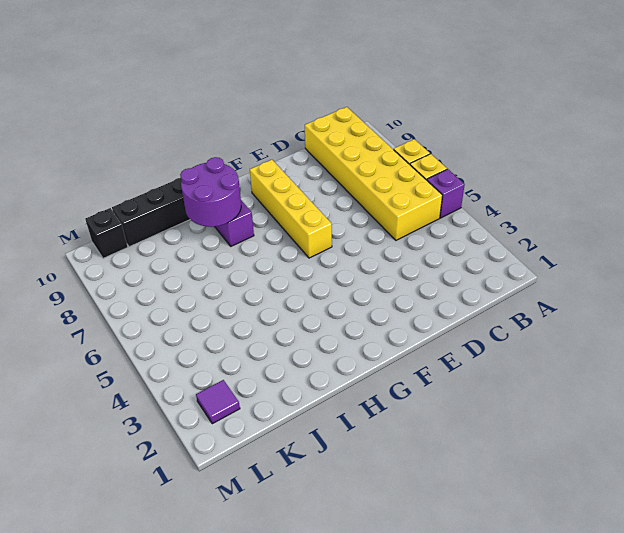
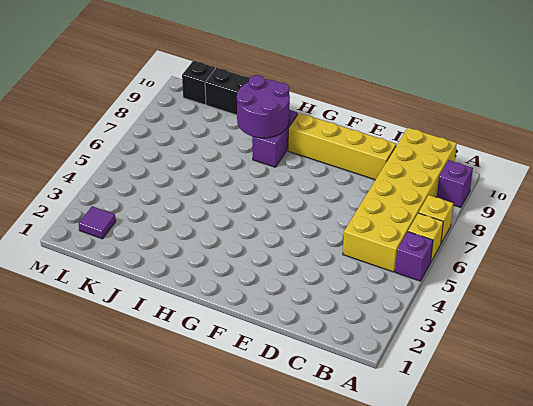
none -> purple 1x1 brick [437,160,473,208]
yellow 1x4 brick [250,160,332,258] -> yellow 1x4 brick turned to [288,113,396,180]

